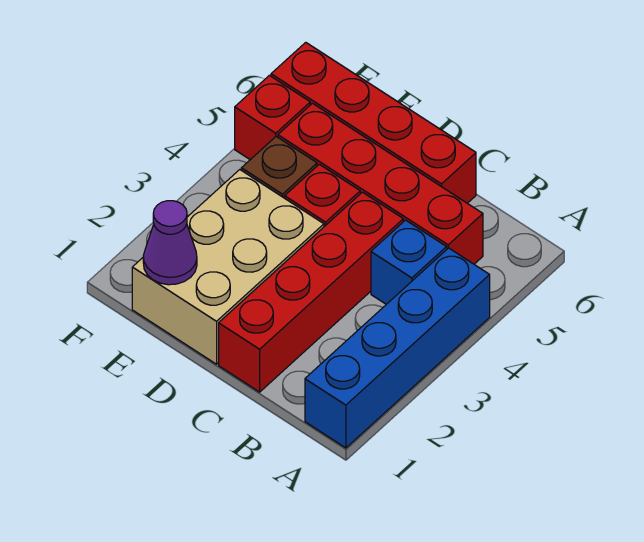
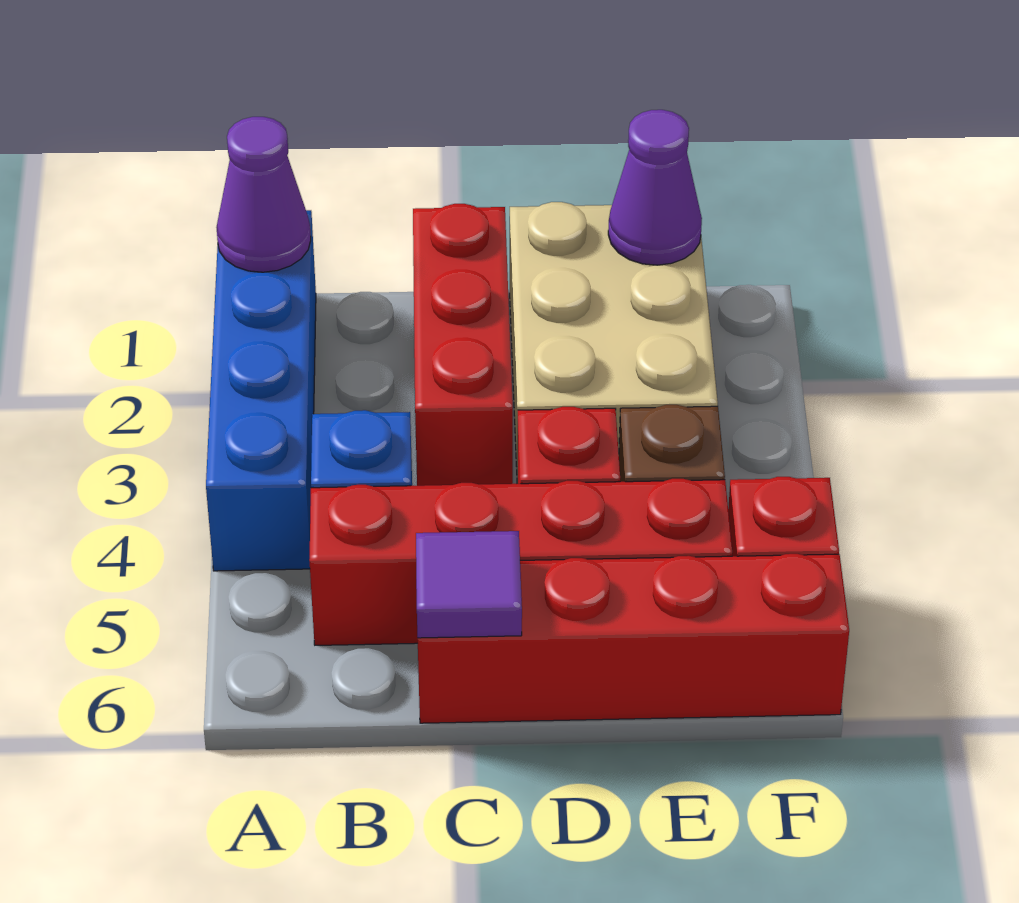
none -> purple 1x1 cone [216,117,311,272]
red 1x4 brick [219,192,403,392] -> red 1x3 brick [413,204,513,486]
none -> purple 1x1 tile [416,531,522,638]

